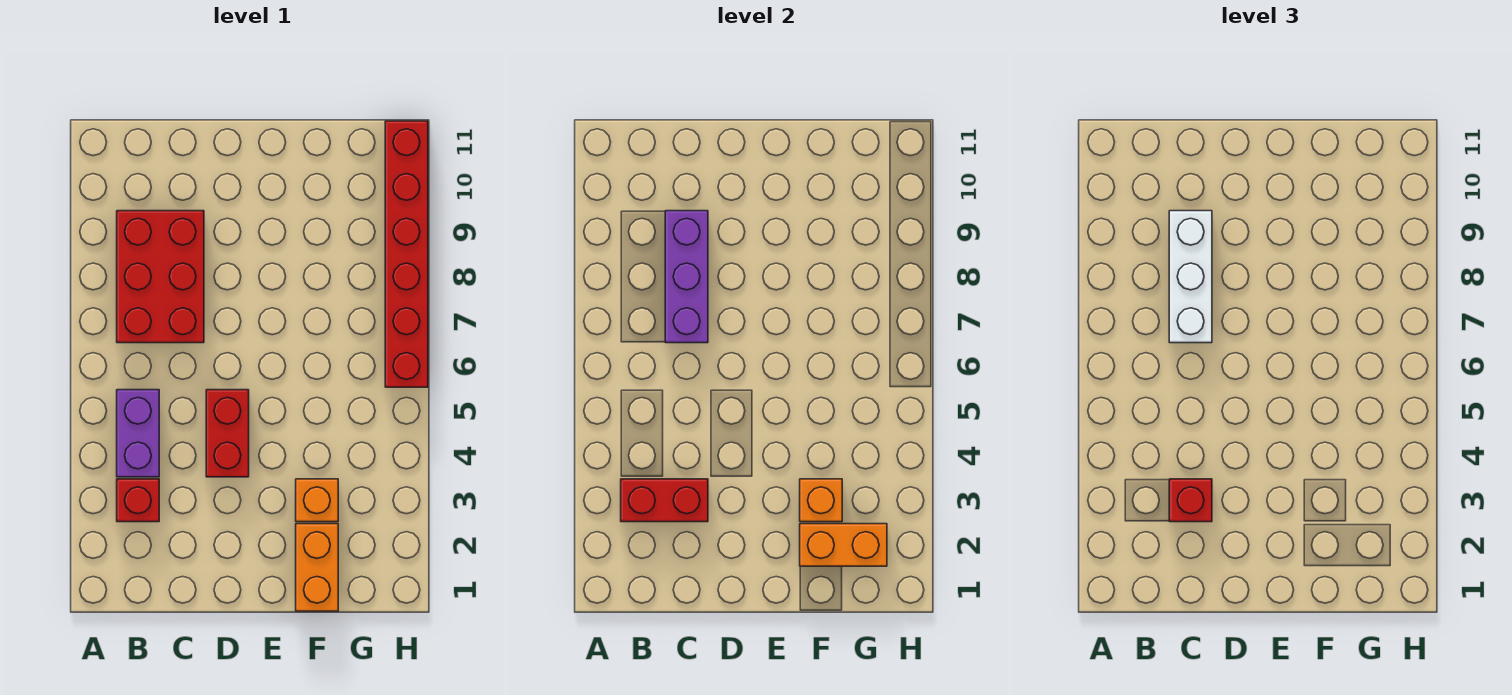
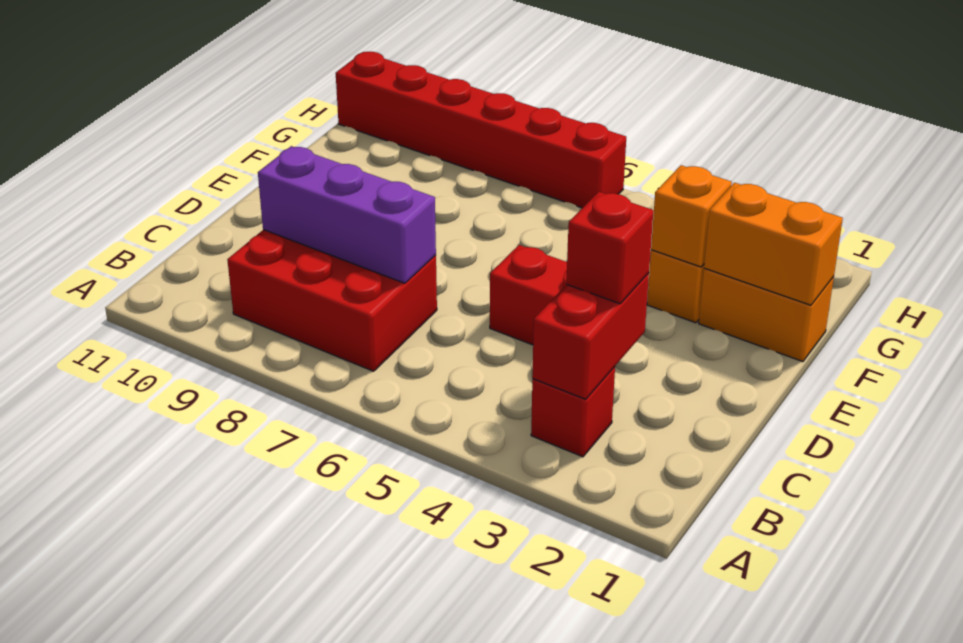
purple 1x2 brick [117,390,159,477] -> none
white 1x3 brick [1169,211,1212,343] -> none
orange 1x2 brick [800,524,887,566] -> orange 1x2 brick turned to [704,183,843,305]

